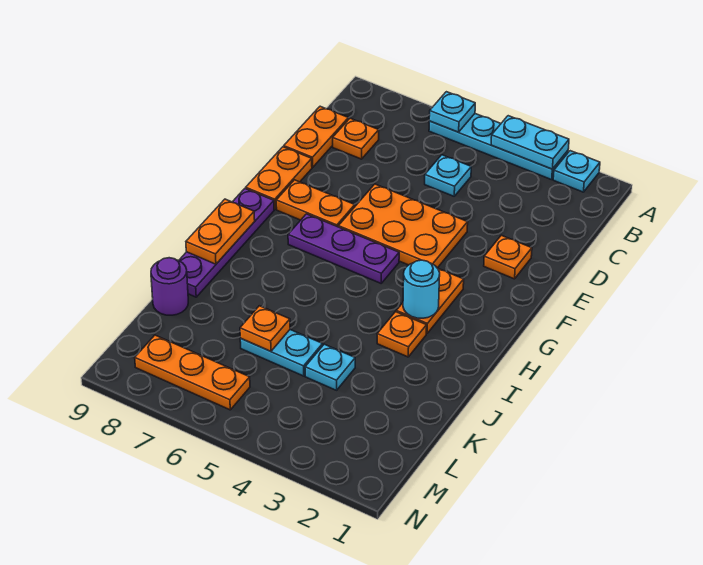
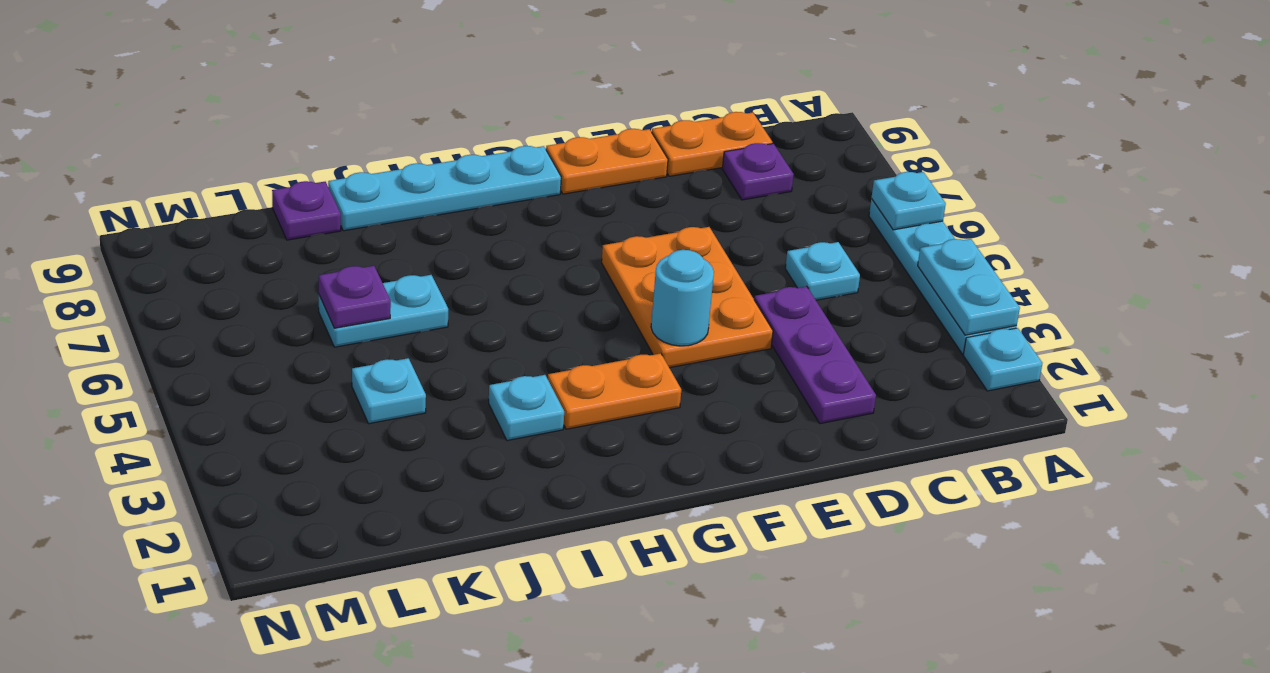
orange 1x1 plate [333,118,379,159] -> purple 1x1 plate [722,143,794,200]
orange 1x1 plate [484,235,532,279] -> none
orange 1x2 plate [276,180,355,227] -> none
purple 1x3 plate [288,214,399,283] -> purple 1x3 plate moved to [754,286,876,424]
purple 1x4 plate [179,188,274,297] -> cyan 1x4 plate [328,146,561,231]
cyan 1x1 round brick [403,260,440,318] -> cyan 1x1 round brick moved to [651,250,714,346]
orange 1x2 plate [186,199,255,264] -> none
orange 1x1 plate [377,312,427,357] -> cyan 1x1 plate [489,375,564,441]
cyan 1x2 plate [240,330,323,376] -> cyan 1x2 plate turned to [319,275,448,347]
orange 1x1 plate [240,306,290,351] -> purple 1x1 plate [319,266,391,328]
purple 1x1 round brick [151,258,188,315] -> purple 1x1 plate [272,181,341,240]
orange 1x3 plate [135,335,250,410] -> none

